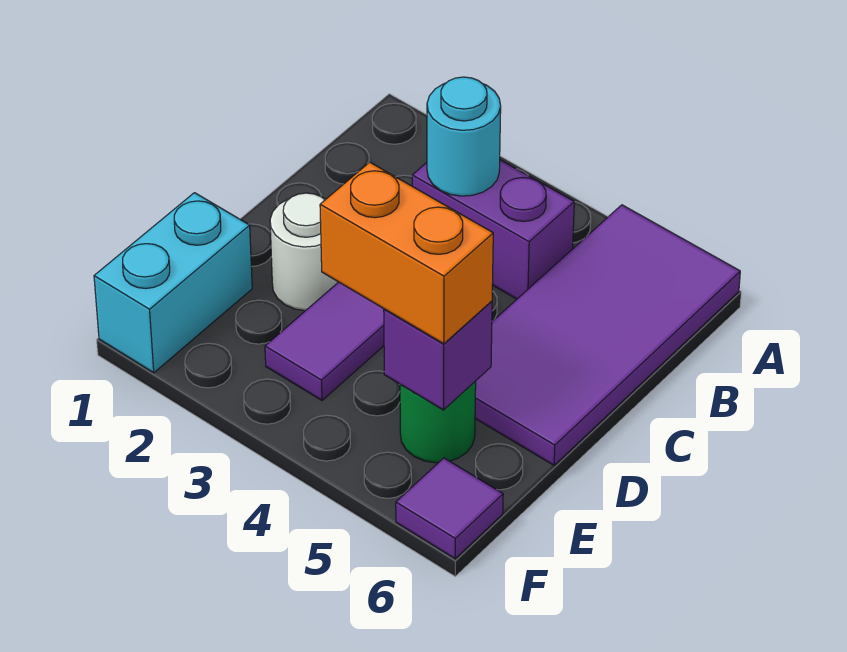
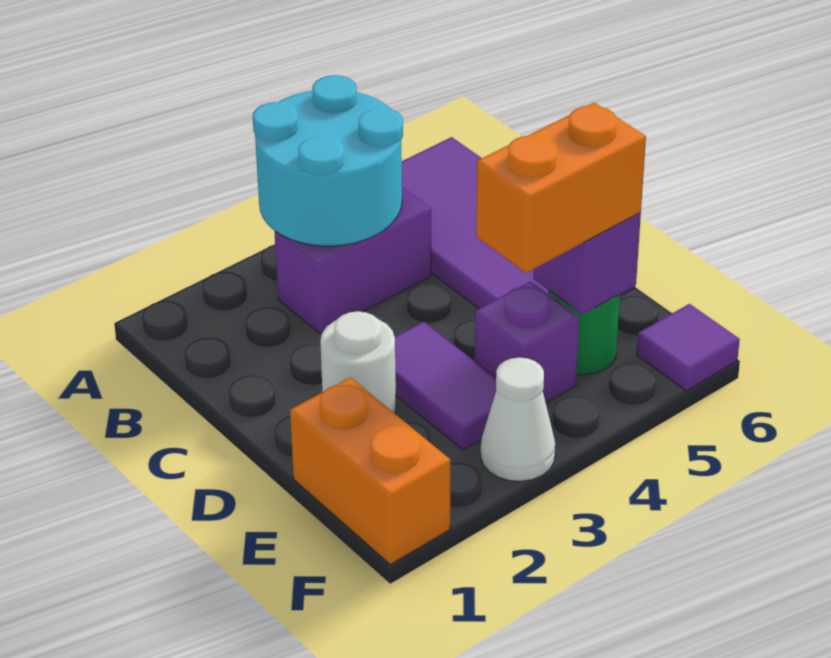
cyan 1x1 round brick [427,77,501,196] -> cyan 2x2 round brick [253,75,403,246]
cyan 1x2 brick [94,193,252,373] -> orange 1x2 brick [290,377,450,564]
none -> purple 1x1 brick [475,281,579,403]
none -> white 1x1 cone [481,357,555,481]

